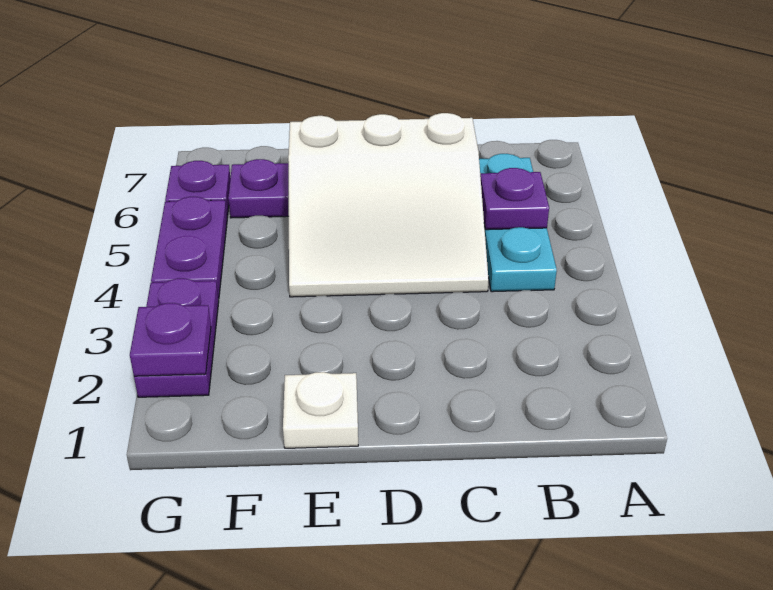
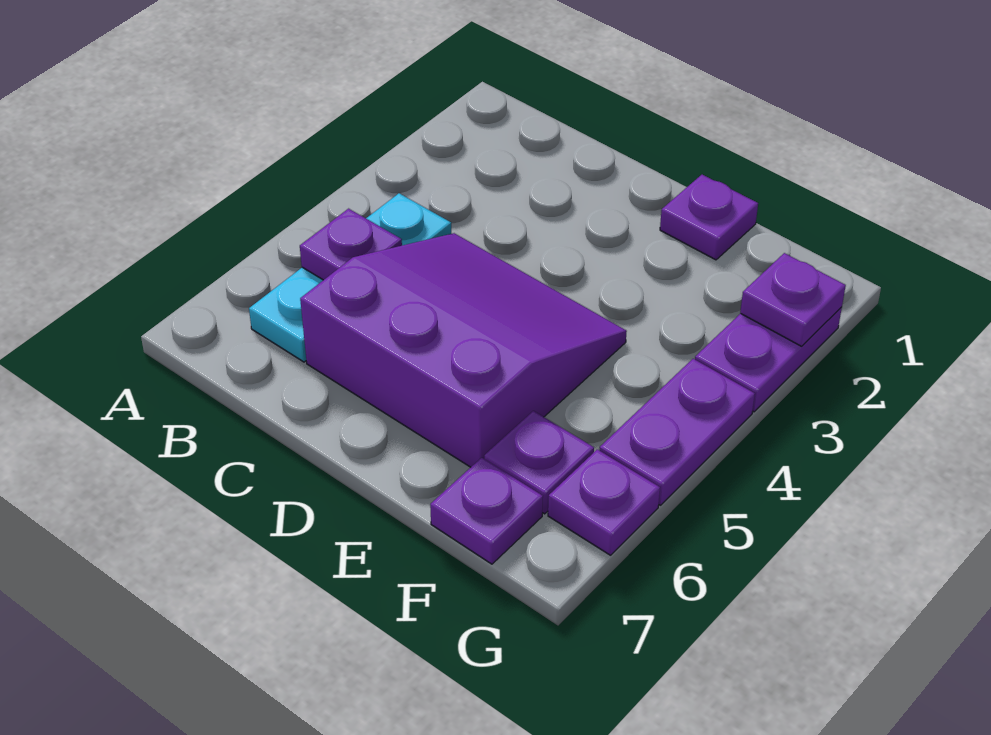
white 3x3 slope [288,113,489,297] -> purple 3x3 slope [300,233,627,467]
white 1x1 plate [283,372,358,448] -> purple 1x1 plate [660,175,758,260]
none -> purple 1x1 plate [430,458,543,564]

